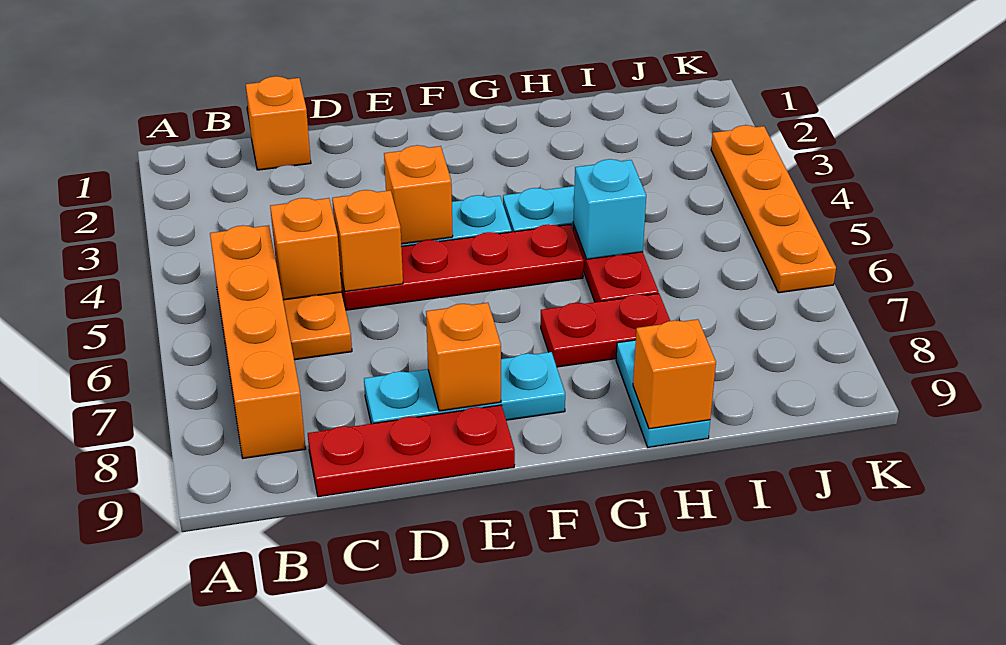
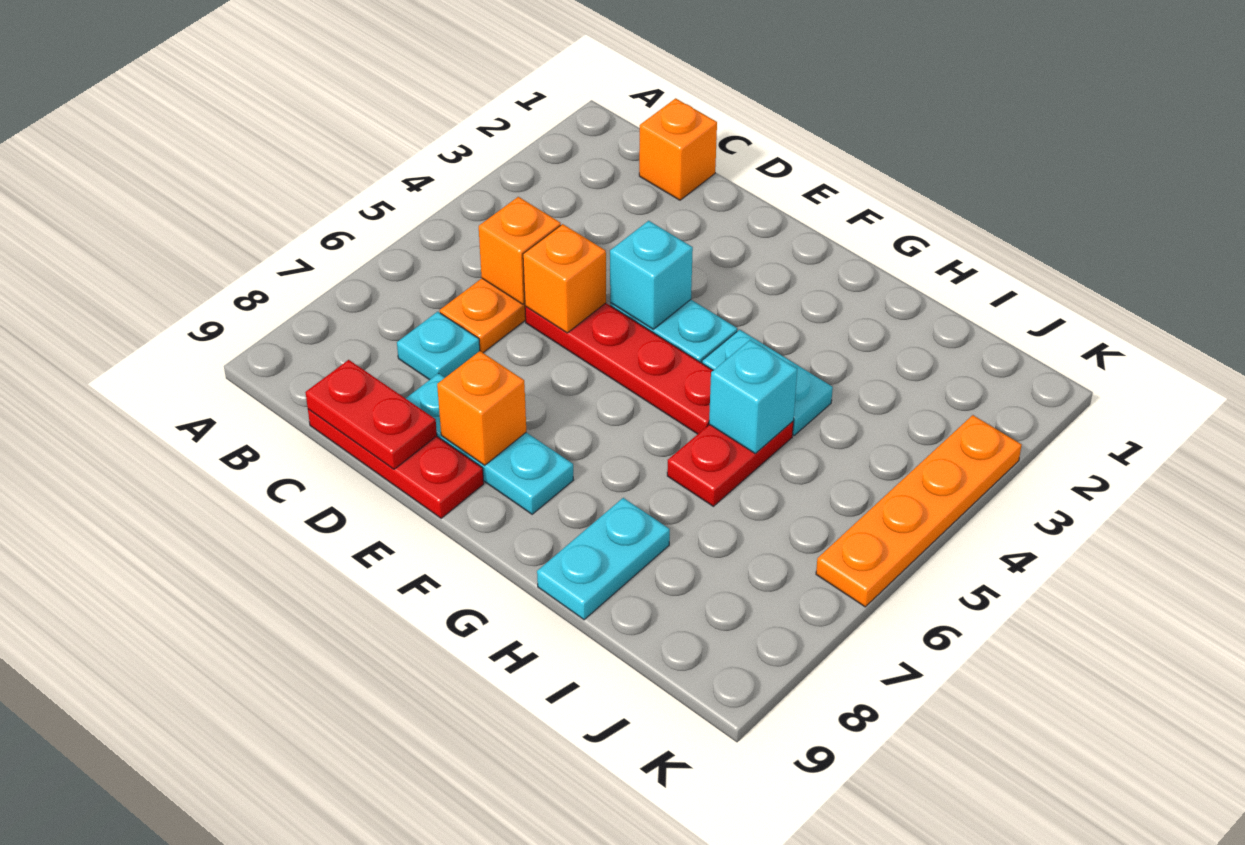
orange 1x4 brick [210,225,306,458] -> none
none -> cyan 1x1 plate [397,312,480,380]
orange 1x1 brick [384,145,453,244] -> cyan 1x1 brick [610,221,693,329]
red 1x2 plate [541,293,670,367] -> red 1x2 plate moved to [305,360,437,469]
orange 1x1 brick [633,319,716,429] -> none

